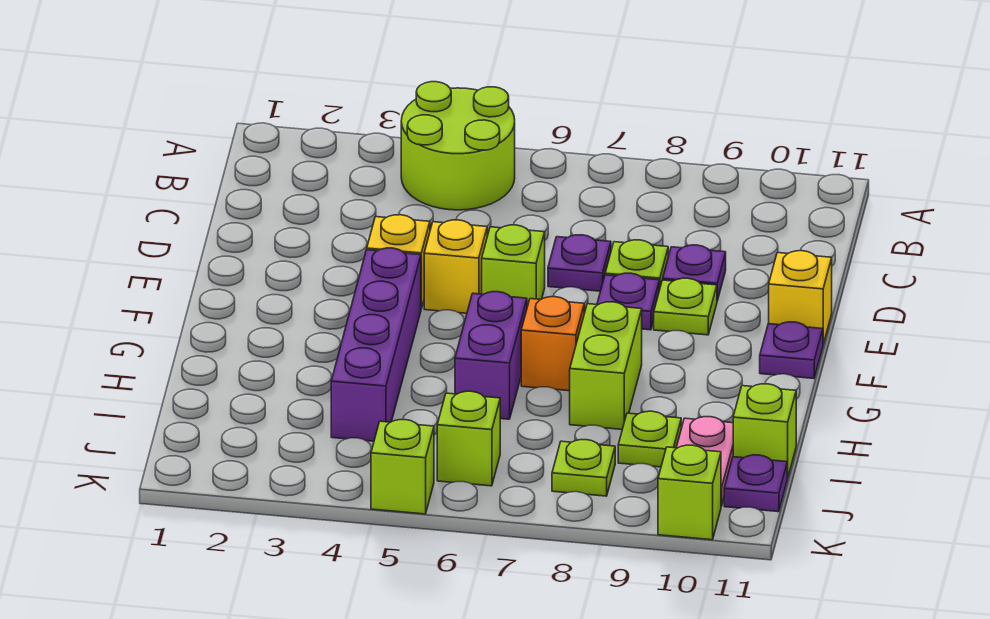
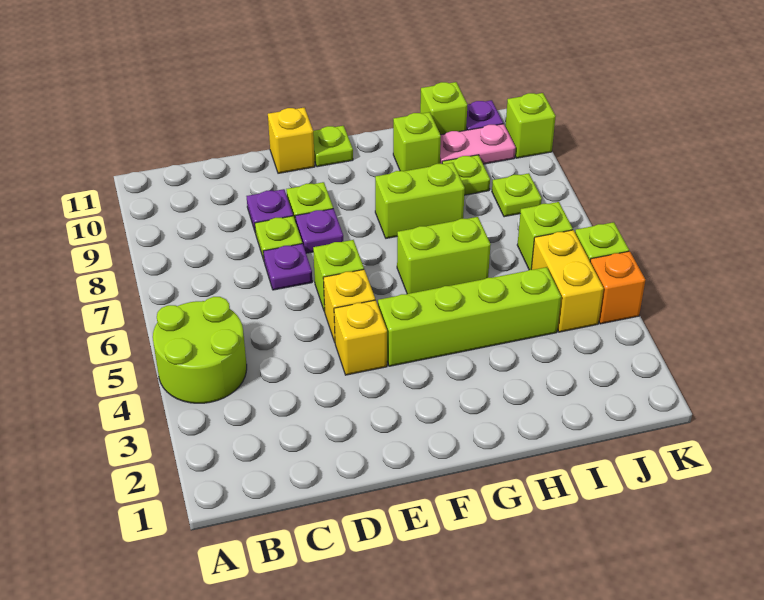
purple 1x4 brick [331,248,421,441] -> lime 1x4 brick [378,267,561,366]
purple 1x1 plate [760,322,823,378] -> lime 1x1 plate [313,126,353,167]
purple 1x2 brick [455,292,527,419] -> lime 1x2 brick [397,217,491,294]
orange 1x1 brick [521,297,584,391] -> orange 1x1 brick moved to [590,251,645,324]
none -> lime 1x1 brick [393,112,441,171]
none -> yellow 1x2 brick [531,230,604,332]

